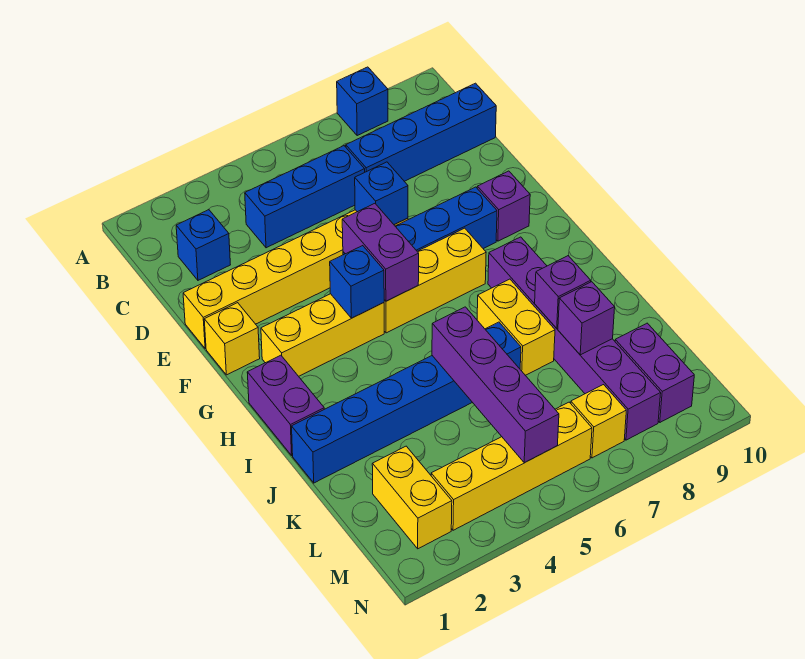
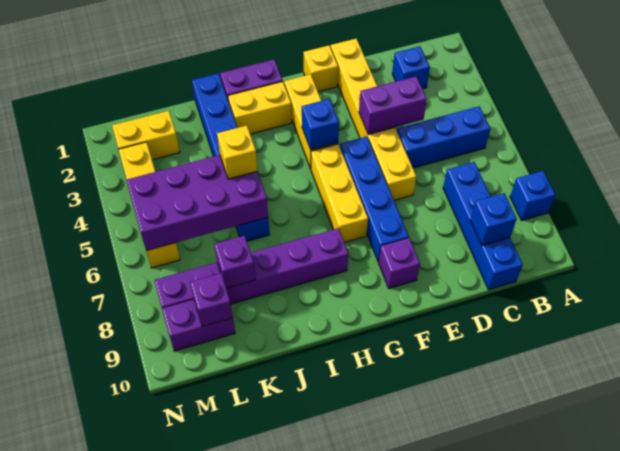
blue 1x3 brick [245,146,365,248] -> blue 1x3 brick turned to [397,106,490,168]
blue 1x1 brick [355,162,408,225] -> blue 1x1 brick moved to [470,193,517,245]
purple 1x2 brick [342,204,419,301] -> purple 1x2 brick moved to [359,76,427,134]
yellow 1x2 brick [477,279,555,375] -> yellow 1x2 brick moved to [228,81,292,134]
purple 1x4 brick [432,307,559,463] -> purple 2x4 brick [127,155,268,251]
purple 1x1 brick [535,256,591,328] -> purple 1x1 brick moved to [190,273,233,327]
yellow 1x1 brick [571,385,626,458] -> yellow 1x1 brick moved to [217,126,258,179]

